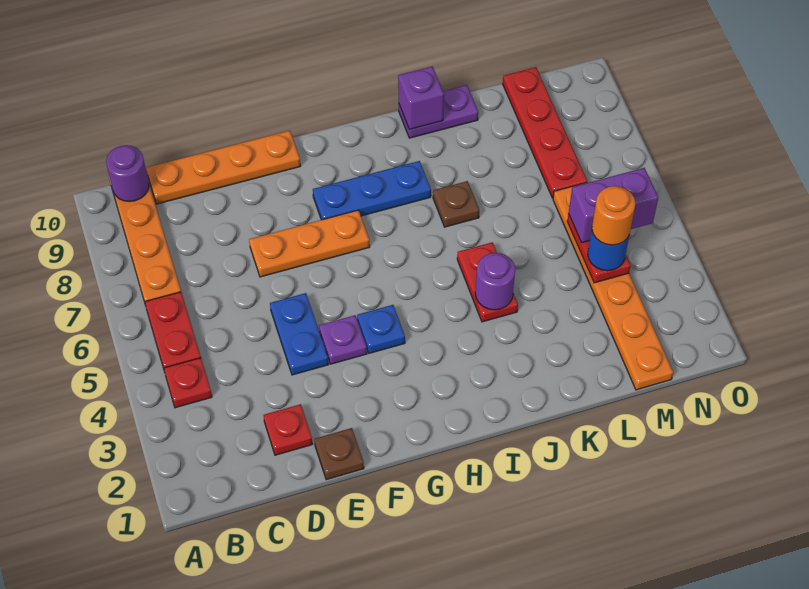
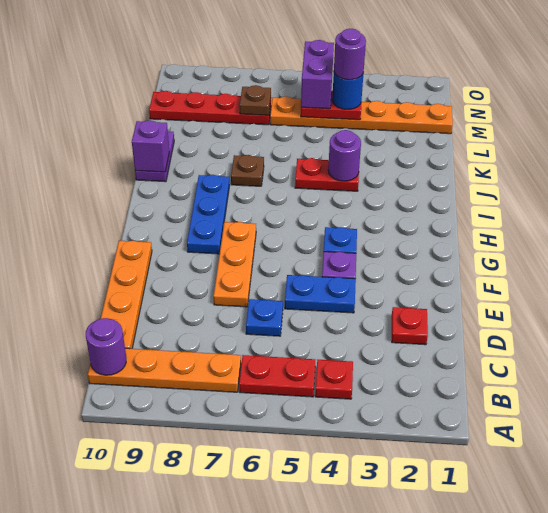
none -> blue 1x1 plate [246,299,283,336]
brown 1x1 plate [314,428,364,480] -> brown 1x1 plate moved to [240,85,271,115]
orange 1x1 round brick [592,186,636,245] -> purple 1x1 round brick [334,29,366,80]

